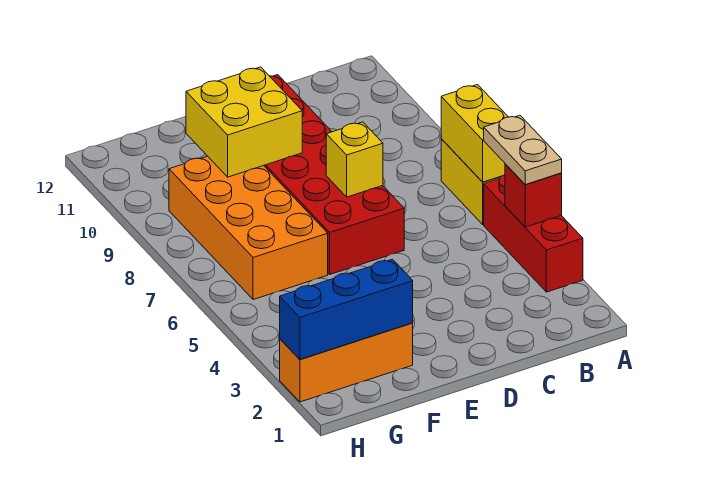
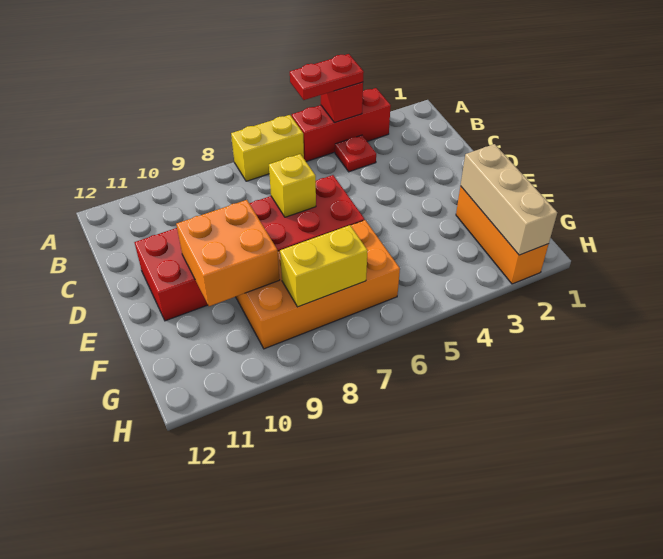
tan 1x2 plate [484,115,562,185] -> red 1x2 plate [290,54,364,100]
yellow 1x2 brick [441,85,508,182] -> yellow 1x2 brick moved to [280,225,368,307]
none -> red 1x1 plate [335,135,376,172]
yellow 2x2 brick [186,67,302,177] -> orange 2x2 brick [176,200,280,306]
blue 1x3 brick [280,259,413,360] -> tan 1x3 brick [461,144,557,255]

